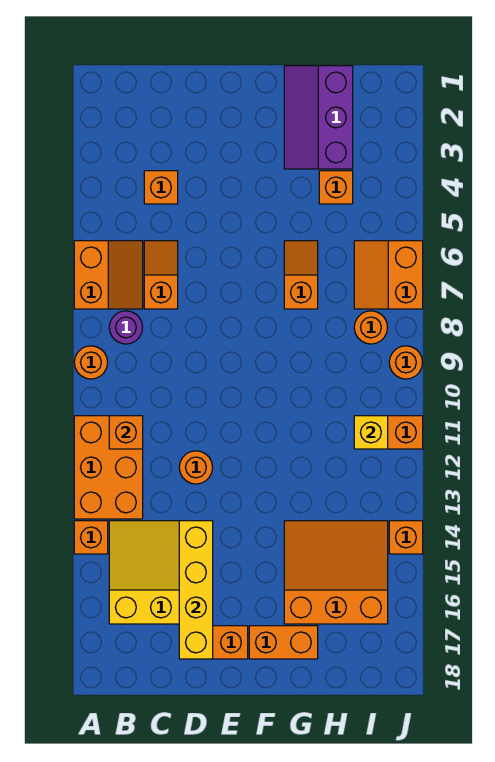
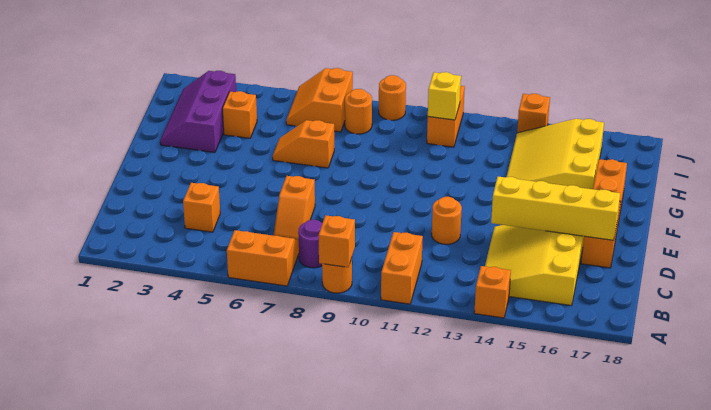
orange 2x3 brick [74,416,143,519] -> orange 1x2 brick [381,232,423,304]
orange 1x1 brick [109,416,143,449] -> orange 1x1 brick moved to [319,215,355,267]
orange 1x2 slope [144,241,178,309] -> orange 1x2 slope turned to [273,176,315,240]
purple 2x3 slope [284,66,353,169] -> purple 2x3 slope turned to [160,71,236,152]
orange 3x3 slope [284,521,388,624] -> yellow 3x3 slope [507,119,604,189]
orange 2x2 slope [354,241,423,309] -> orange 2x2 slope turned to [286,68,353,132]

